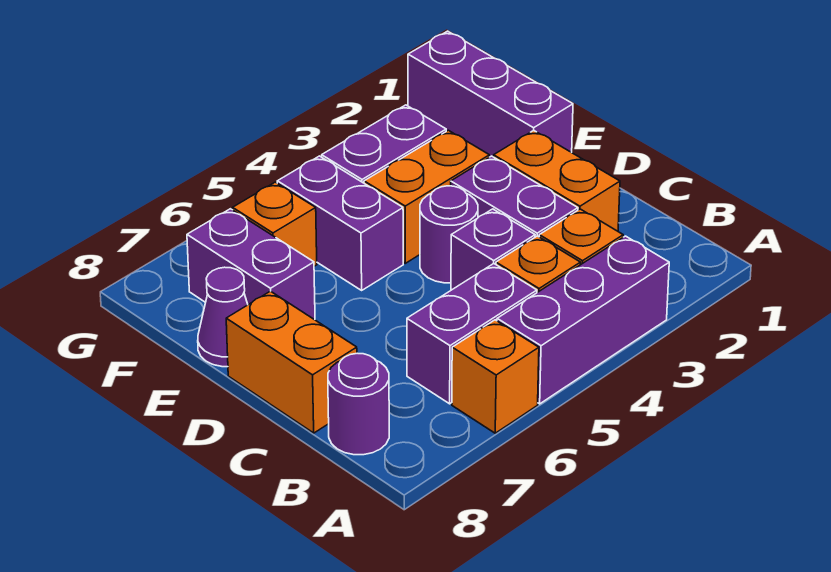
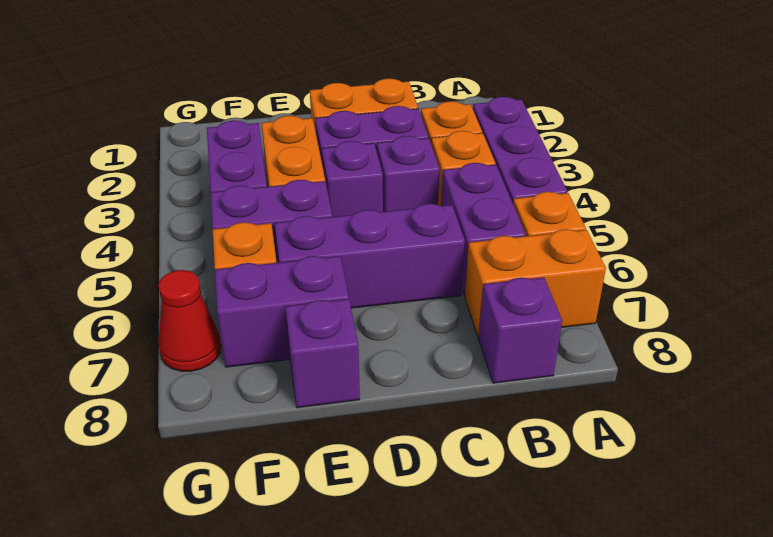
purple 1x1 round brick [328,353,389,455] -> purple 1x1 brick [479,277,562,383]
orange 1x2 brick [226,291,357,433] -> orange 1x2 brick moved to [465,229,606,337]
purple 1x1 round brick [420,186,478,283] -> purple 1x1 brick [322,141,383,217]
purple 1x3 brick [408,31,573,157] -> purple 1x3 brick moved to [275,204,465,308]
purple 1x1 cone [198,267,248,367] -> purple 1x1 brick [285,299,360,408]
none -> red 1x1 cone [158,270,221,371]

